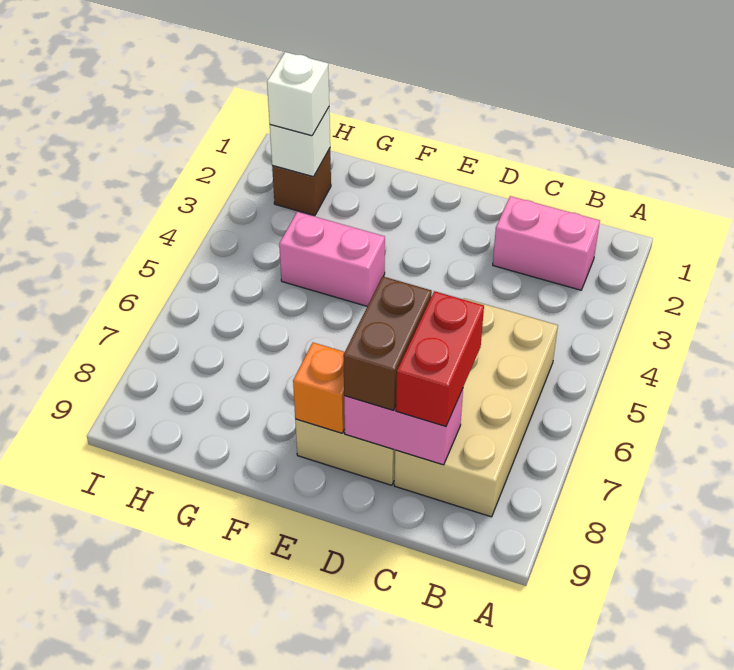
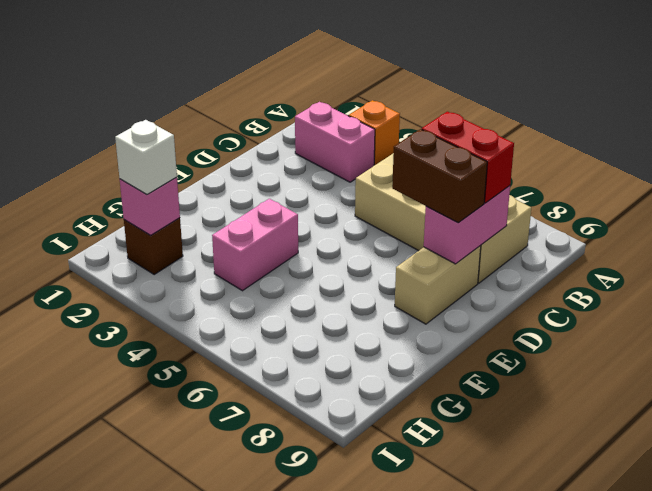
pink 1x2 brick [493,196,600,290] -> pink 1x2 brick turned to [295,102,375,182]
orange 1x1 brick [293,343,345,433] -> orange 1x1 brick moved to [349,100,400,165]
white 1x1 brick [270,108,330,177] -> pink 1x1 brick [120,177,180,235]

